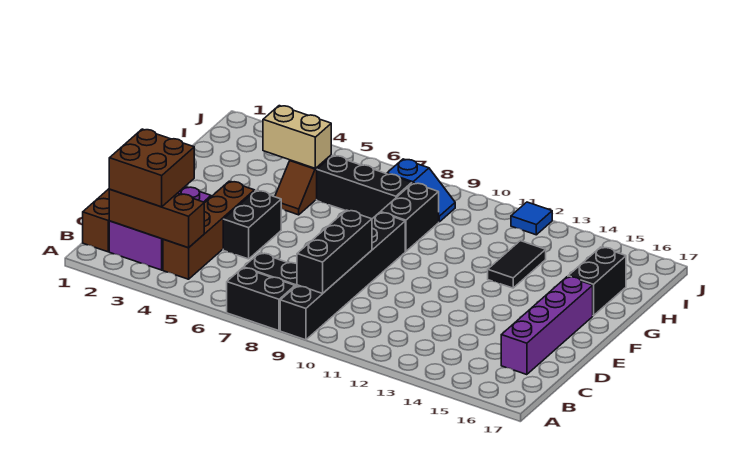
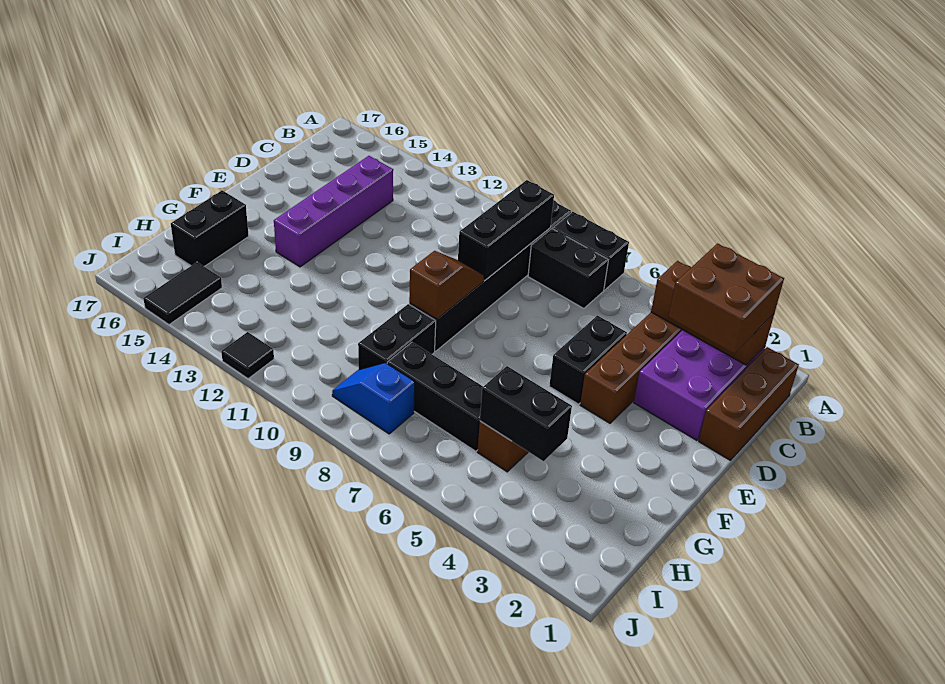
purple 1x4 brick [501,277,593,375] -> purple 1x4 brick moved to [274,156,393,267]
none -> brown 1x2 slope [409,251,484,319]
black 1x2 tile [488,241,546,288] -> black 1x2 tile moved to [143,262,222,325]
tan 1x2 brick [263,106,331,168] -> black 1x2 brick [480,366,572,461]
blue 1x1 tile [511,202,552,235] -> black 1x1 tile [221,332,274,379]

